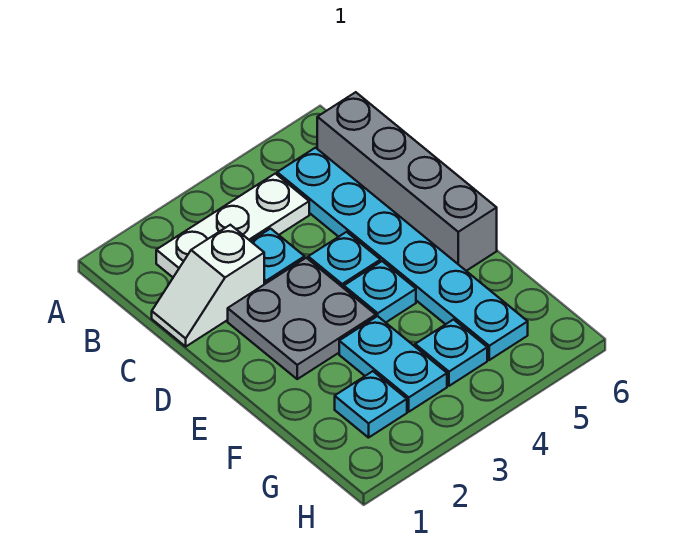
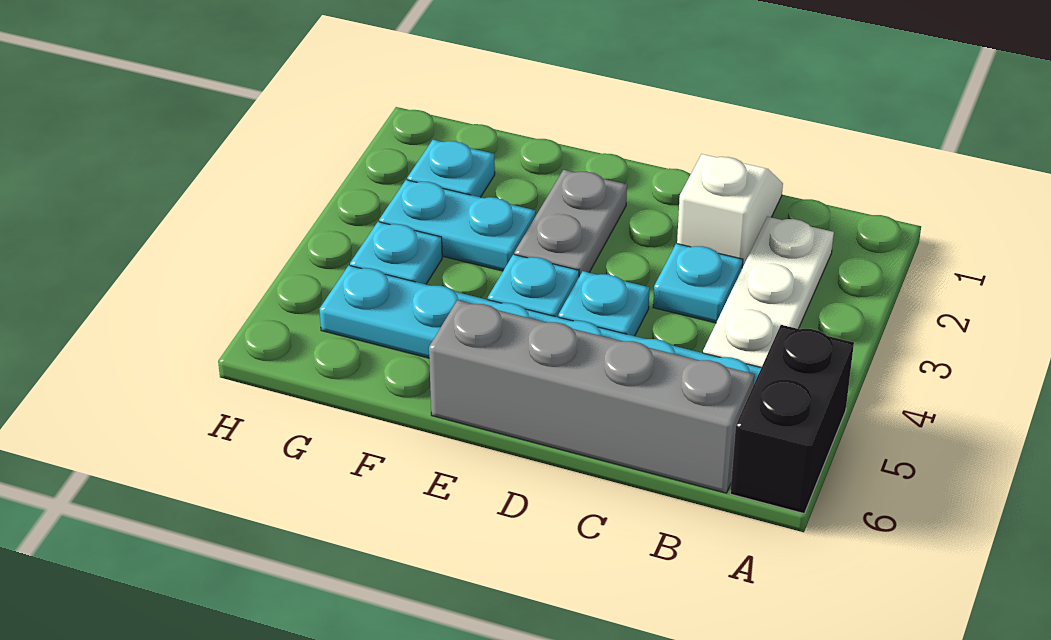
none -> black 1x2 brick [730,325,854,514]
grey 2x2 plate [228,258,376,379] -> grey 1x2 plate [514,170,627,276]

